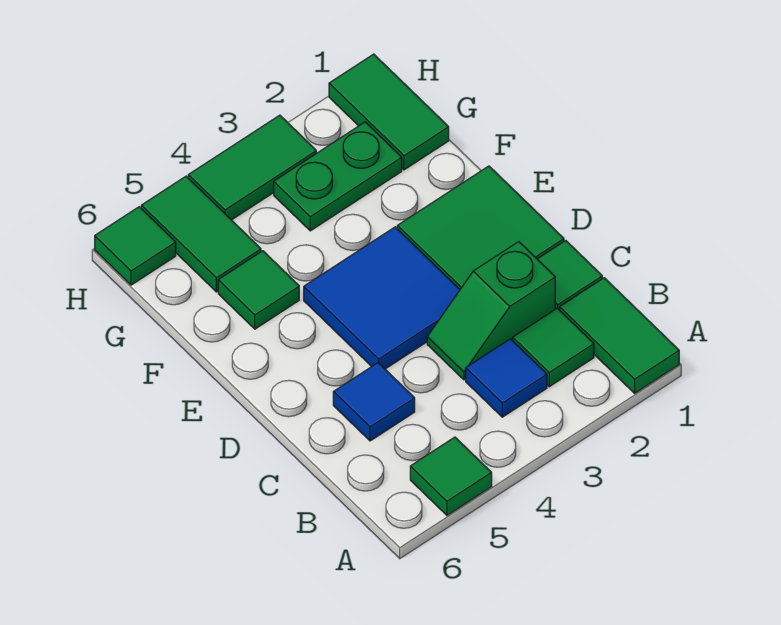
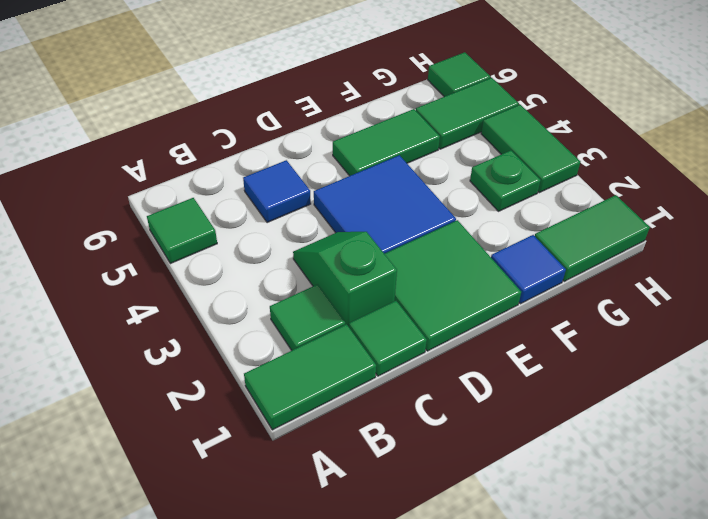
blue 1x1 tile [466,339,547,417] -> blue 1x1 tile moved to [491,235,566,304]
green 1x1 tile [218,251,299,329] -> green 1x2 tile [333,109,440,176]
green 1x2 plate [274,122,402,231] -> green 1x1 plate [470,150,541,211]

